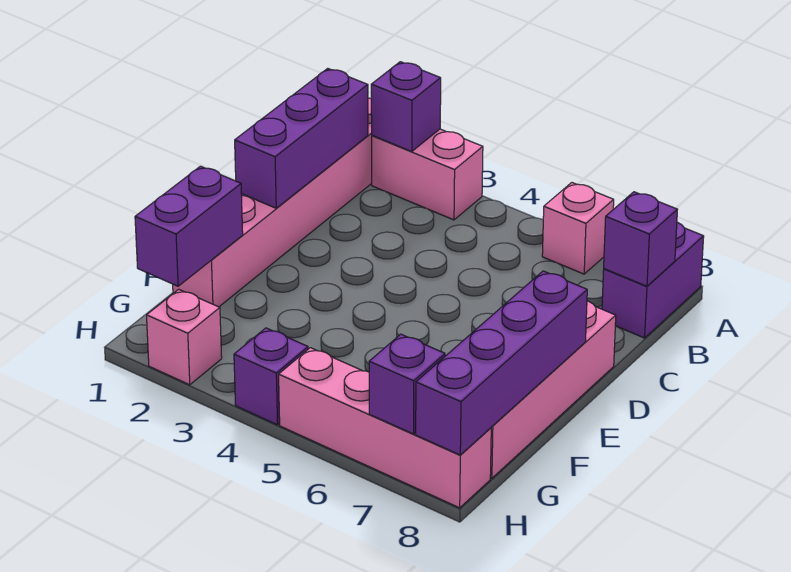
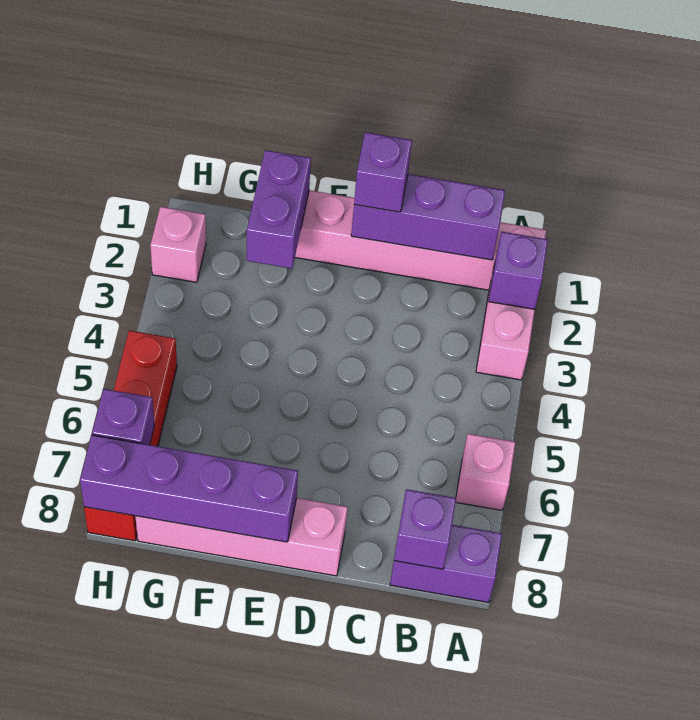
purple 1x2 brick [135,166,243,286] -> purple 1x2 brick turned to [247,150,311,268]
purple 1x1 brick [234,328,308,425] -> purple 1x1 brick moved to [354,132,412,212]
pink 1x4 brick [279,348,491,508] -> red 1x4 brick [84,331,177,541]

